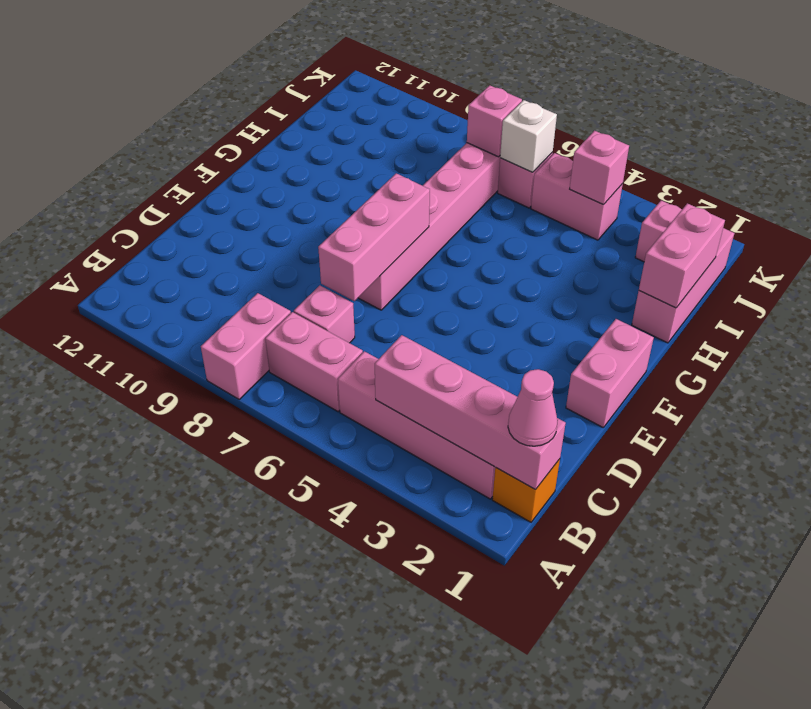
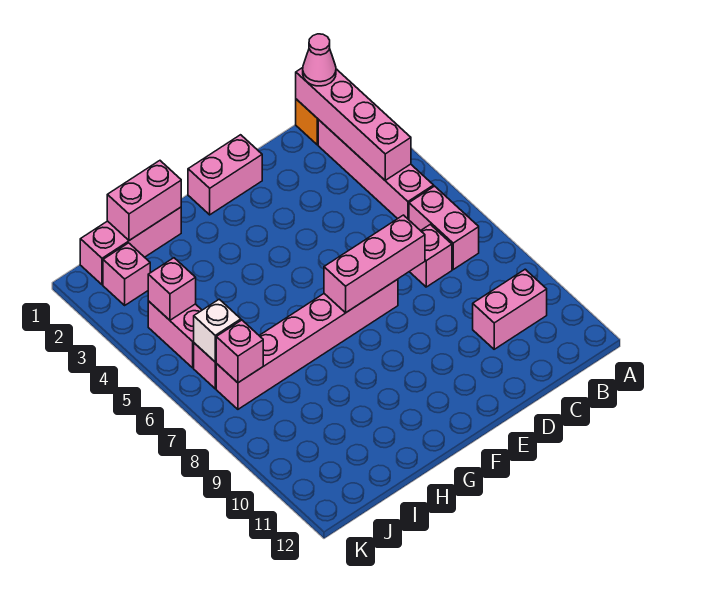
pink 1x2 brick [201,293,291,399] -> pink 1x2 brick moved to [473,269,547,349]

